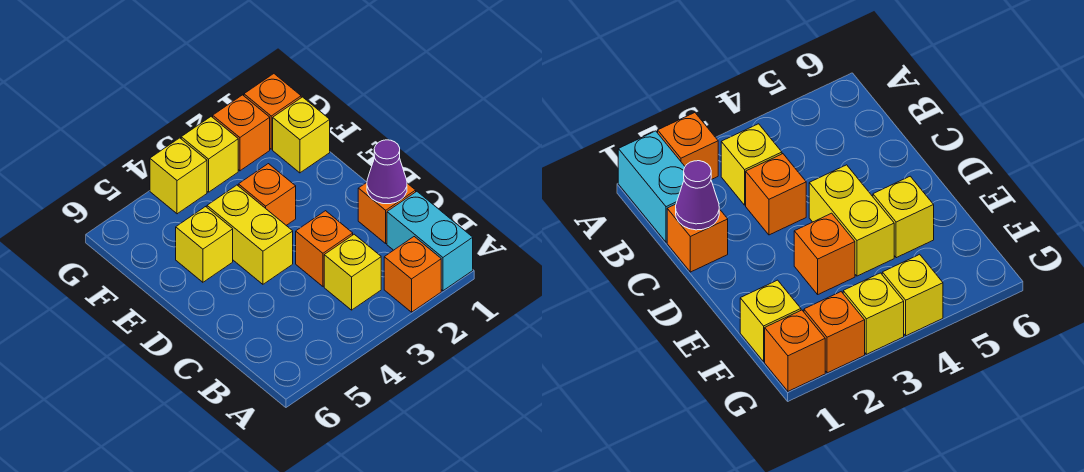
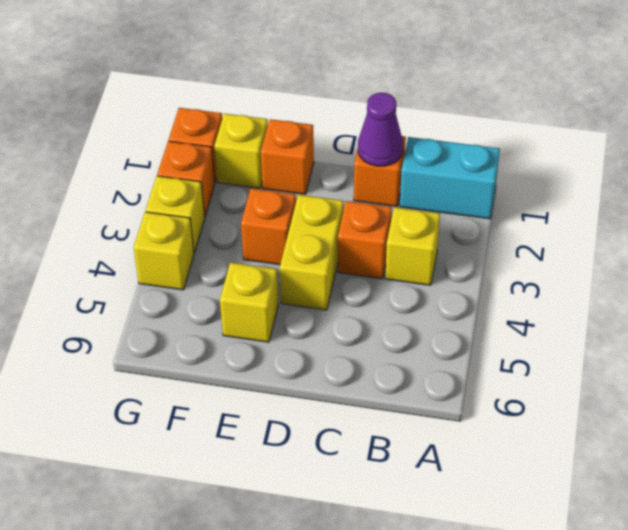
orange 1x1 brick [384,237,441,312] -> orange 1x1 brick moved to [261,119,314,194]
yellow 1x2 brick [207,185,293,284] -> yellow 1x2 brick turned to [280,195,343,310]

